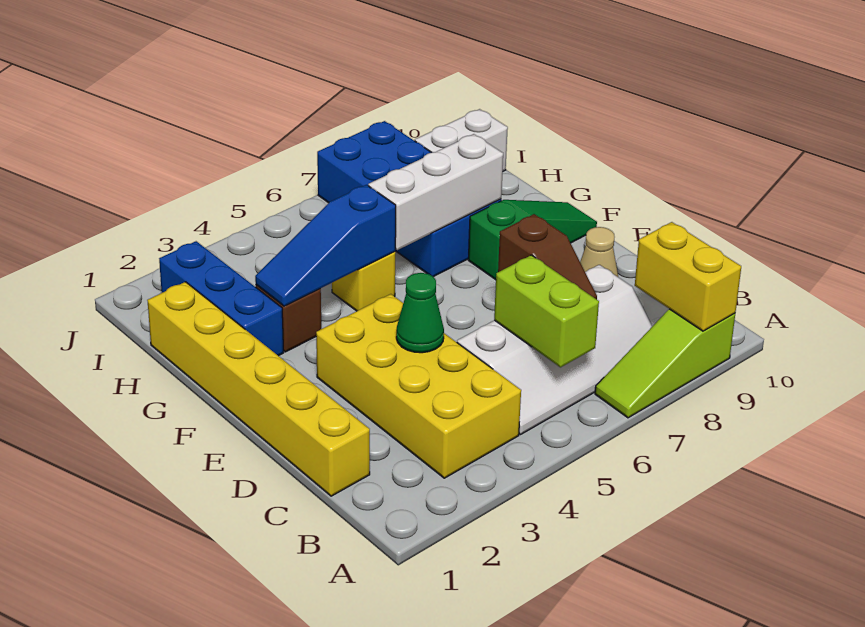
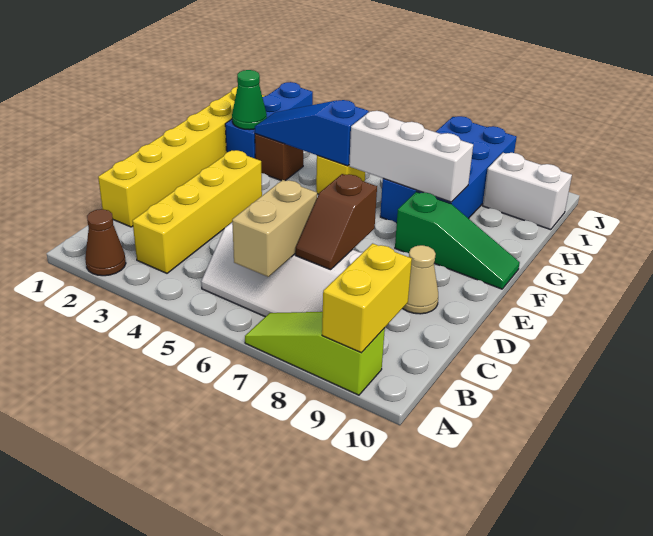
none -> brown 1x1 cone [85,209,126,276]
yellow 2x4 brick [316,294,521,478] -> yellow 1x4 brick [133,150,262,273]
lime 1x2 brick [494,255,599,367] -> tan 1x2 brick [232,180,317,277]
green 1x1 cone [396,273,444,353] -> green 1x1 cone moved to [232,70,267,130]

